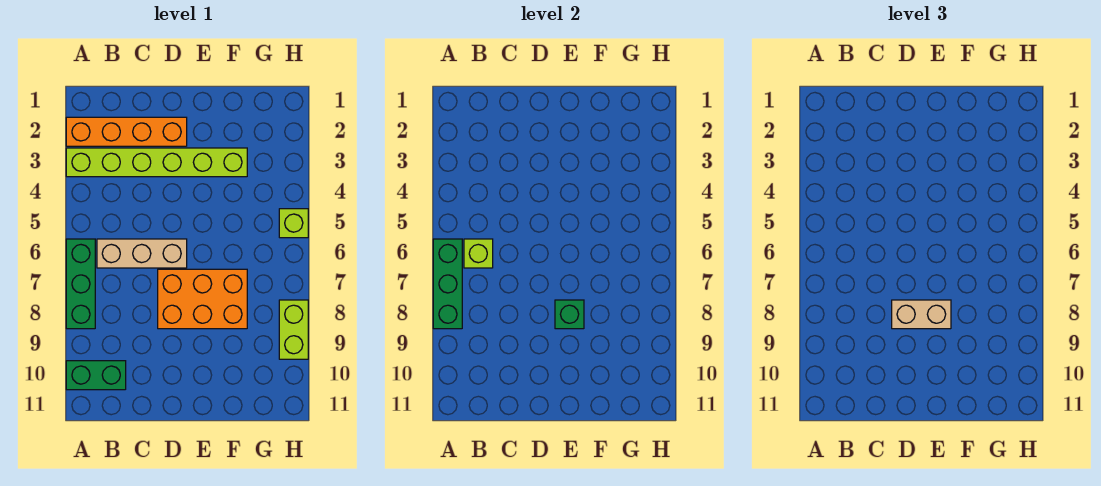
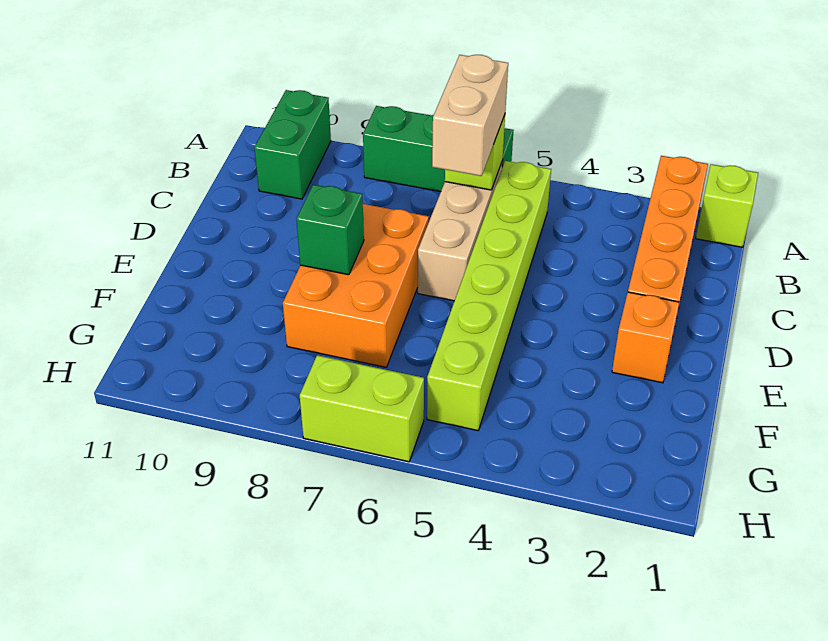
lime 1x6 brick [66,148,247,177] -> lime 1x6 brick moved to [427,161,551,431]
green 1x3 brick [433,239,462,329] -> none
tan 1x2 brick [892,300,951,329] -> tan 1x2 brick moved to [432,55,508,176]
none -> orange 1x1 brick [612,292,679,383]
lime 1x1 brick [279,209,308,238] -> lime 1x1 brick moved to [696,164,758,247]
lime 1x2 brick [279,300,308,359] -> lime 1x2 brick moved to [300,355,424,462]

